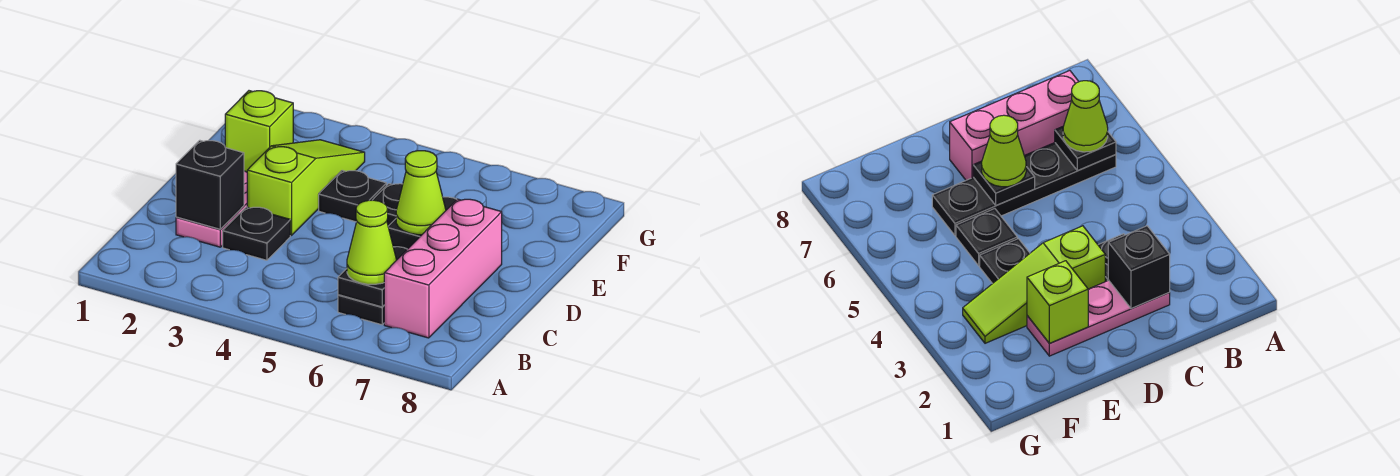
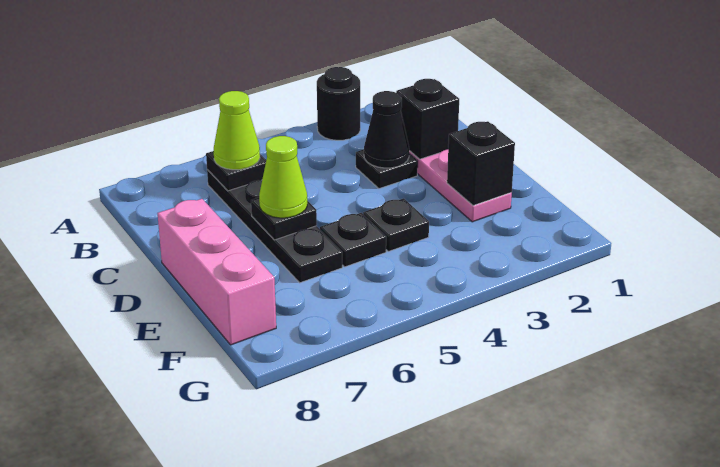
none -> black 1x1 round brick [317,67,360,140]
pink 1x3 brick [384,199,502,338] -> pink 1x3 brick moved to [157,199,276,345]
none -> black 1x1 cone [364,91,409,168]
lime 1x3 slope [247,140,365,235] -> none
lime 1x1 brick [225,91,293,172] -> black 1x1 brick [447,121,515,206]

